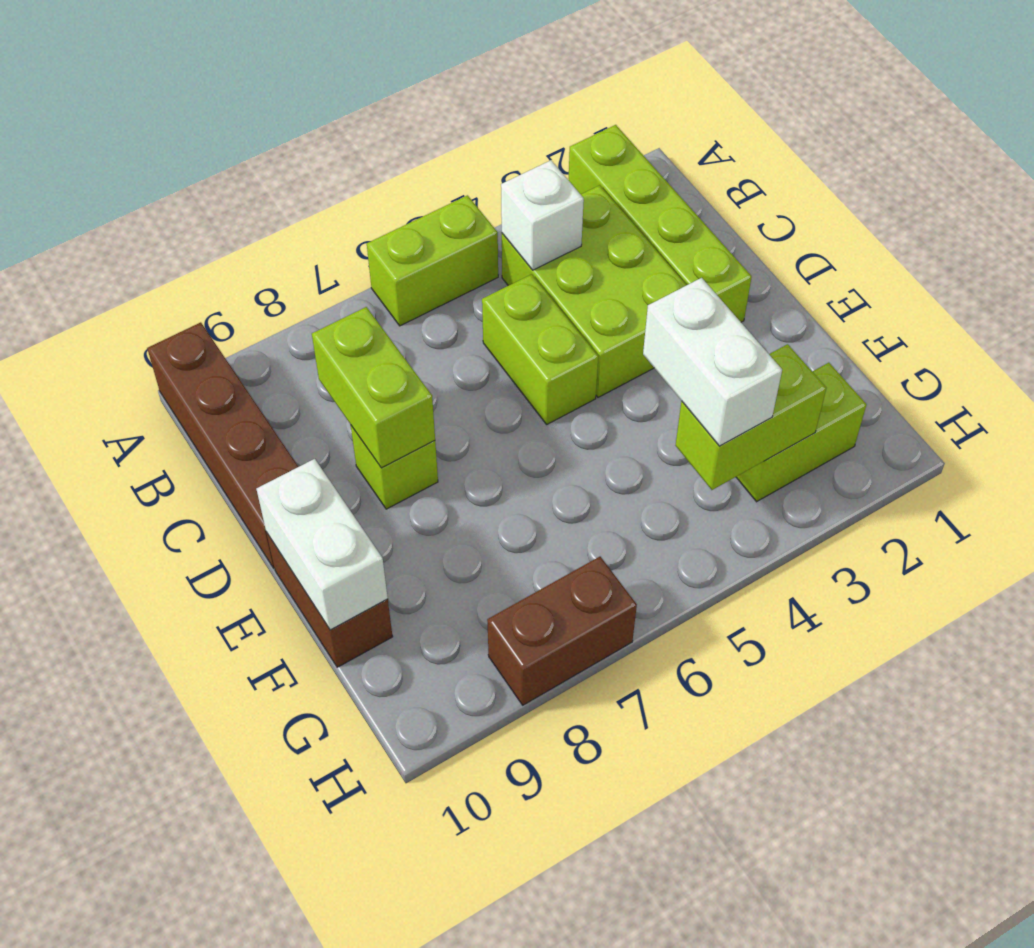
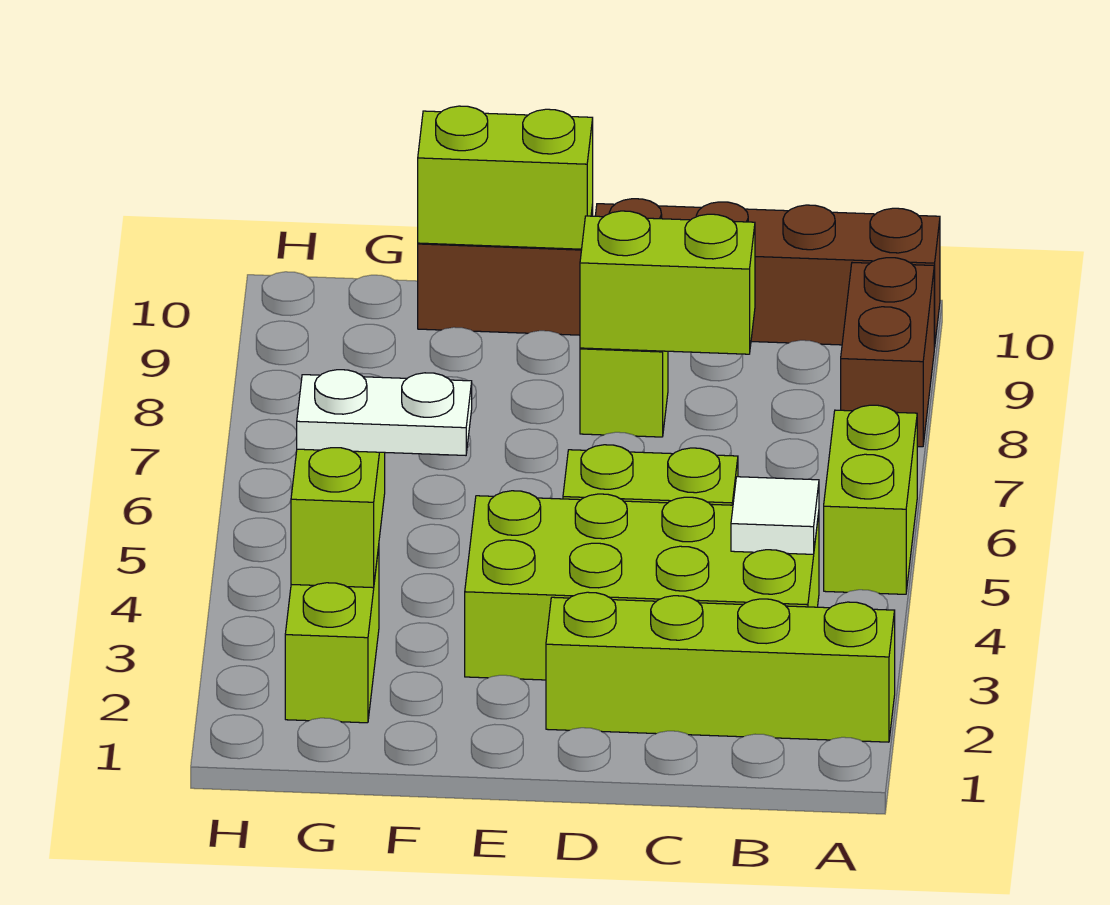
lime 2x3 brick [502,185,686,397] -> lime 2x4 brick [465,491,819,680]
white 1x1 brick [501,160,584,270] -> white 1x1 tile [731,477,819,554]
white 1x2 brick [256,459,388,630] -> lime 1x2 brick [418,106,593,249]
white 1x2 brick [643,278,782,446] -> white 1x2 plate [297,370,472,455]
brown 1x2 brick [487,557,637,705] -> brown 1x2 brick moved to [841,258,934,447]

